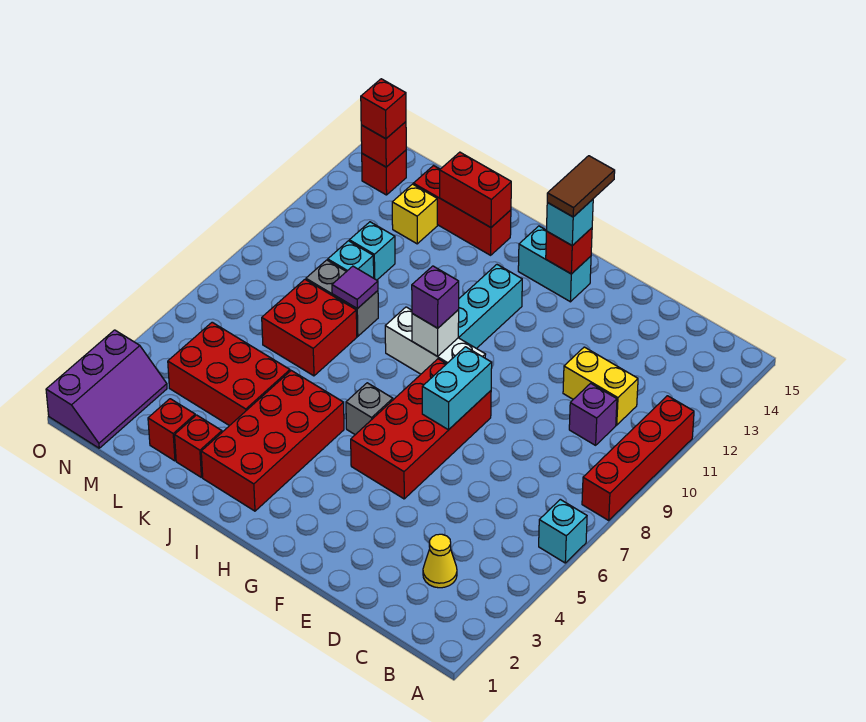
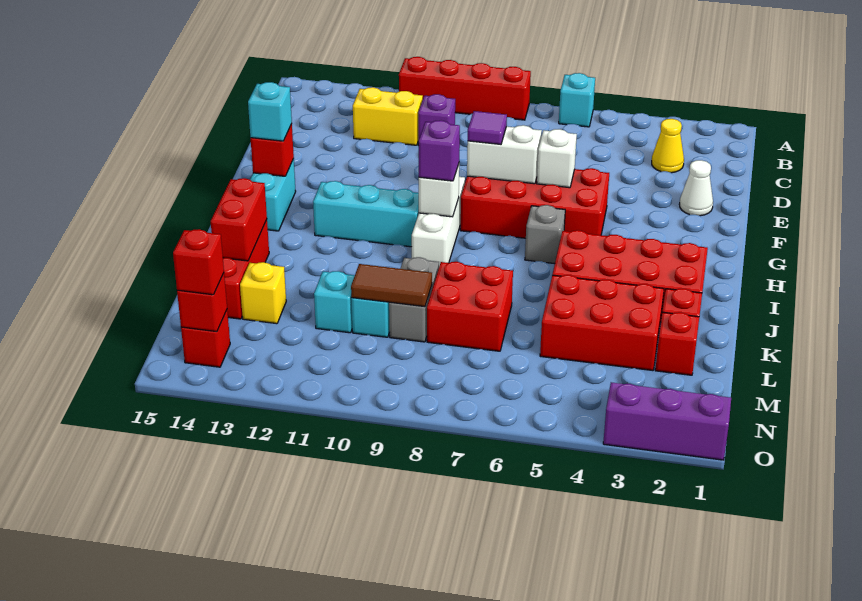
yellow 1x2 brick [563,347,638,425] -> yellow 1x2 brick turned to [353,87,423,145]
none -> white 1x1 cone [679,160,713,216]
none -> white 1x1 brick [537,129,577,188]
cyan 1x2 brick [422,347,492,430] -> white 1x2 brick [467,125,542,184]
brown 1x2 tile [547,156,615,217] -> brown 1x2 tile moved to [351,264,432,307]
red 2x3 brick [168,322,290,426] -> red 2x3 brick turned to [540,275,664,371]
purple 1x1 tile [332,266,378,309] -> purple 1x1 tile moved to [468,111,507,145]

